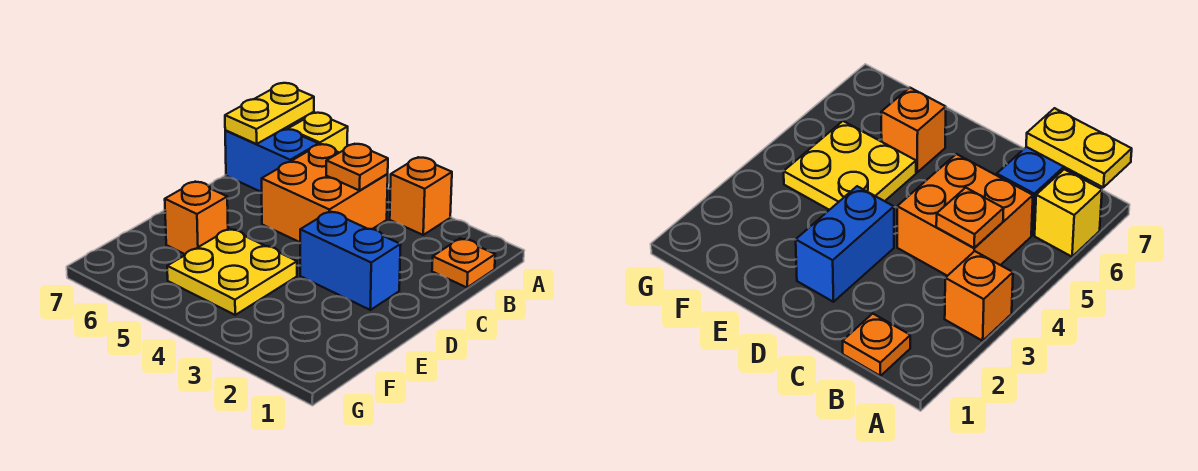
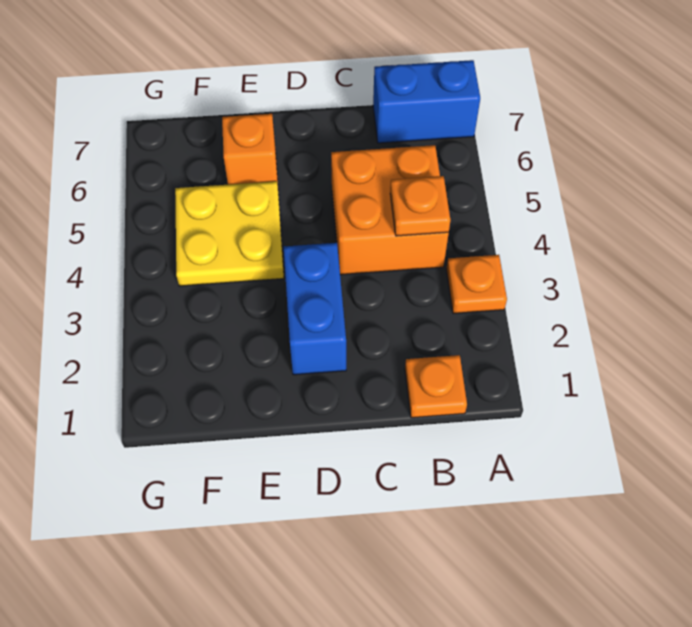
orange 1x1 brick [390,157,452,235] -> orange 1x1 plate [446,255,507,314]
yellow 1x1 brick [288,113,348,153] -> none
yellow 1x2 plate [225,83,314,144] -> none
blue 1x2 brick [225,128,319,192] -> blue 1x2 brick turned to [373,60,480,143]

